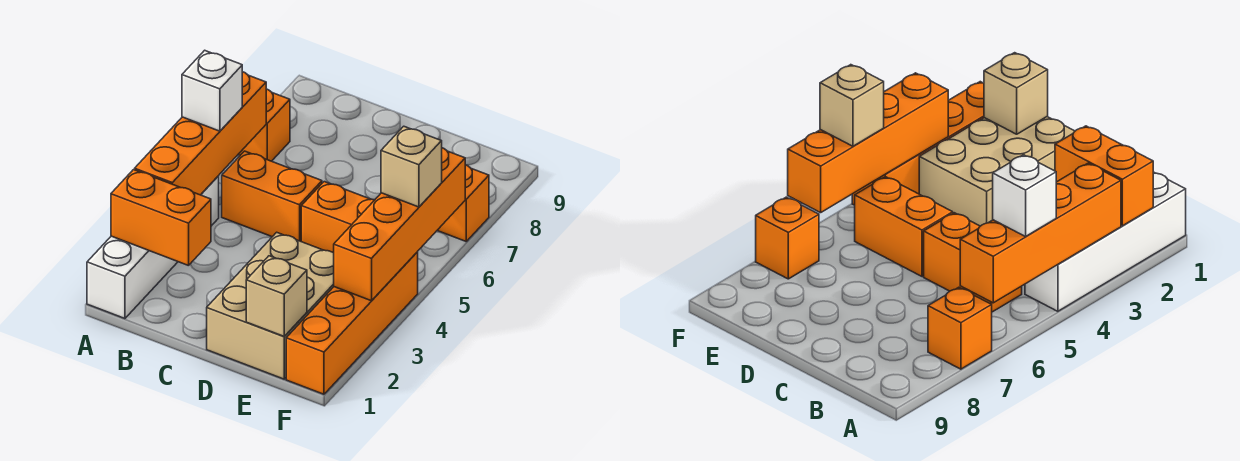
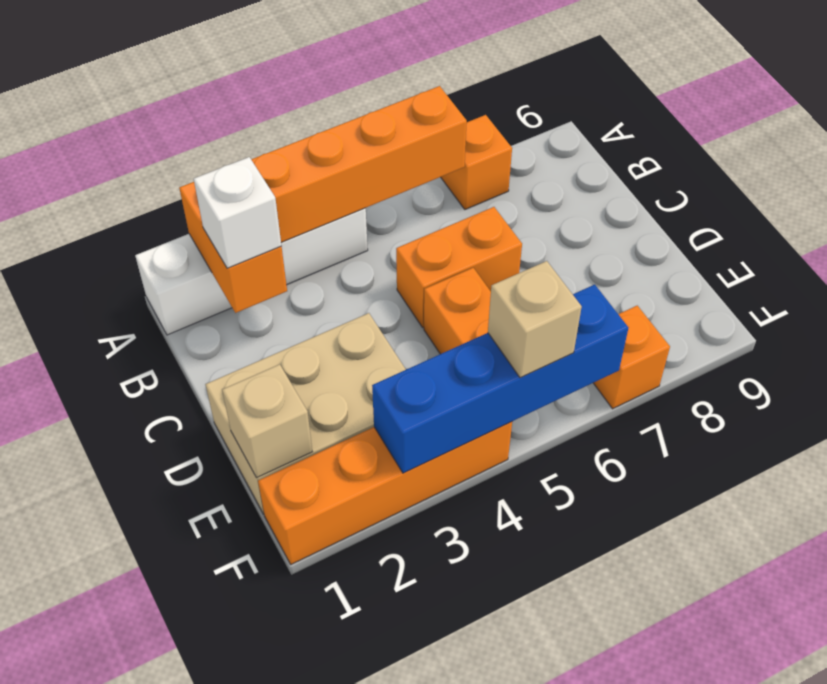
white 1x1 brick [182,50,242,131] -> white 1x1 brick moved to [194,157,281,268]
orange 1x2 brick [222,151,322,241] -> orange 1x2 brick turned to [396,207,522,327]
orange 1x4 brick [334,148,465,301] -> blue 1x4 brick [372,285,628,473]

